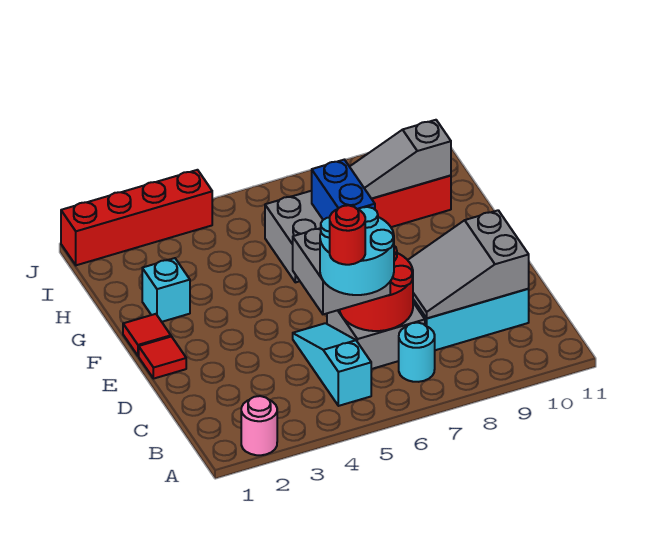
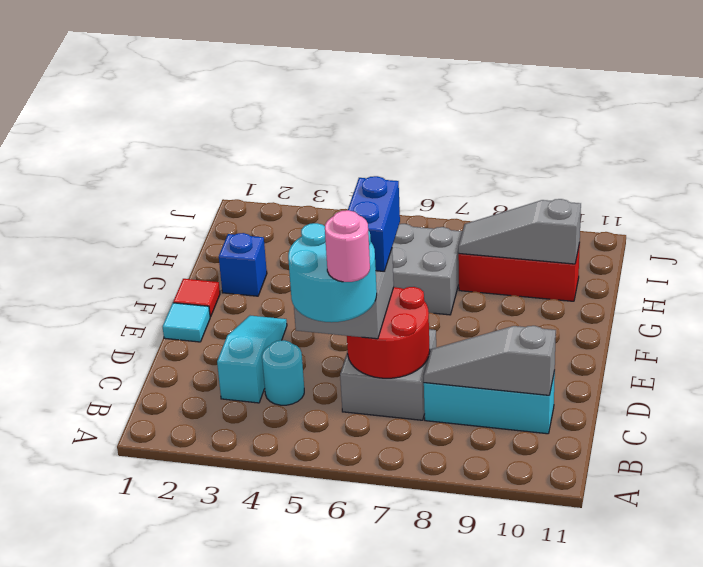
pink 1x1 round brick [241,396,277,455] -> pink 1x1 round brick moved to [325,210,370,282]
cyan 1x3 slope [293,323,371,406] -> cyan 1x3 slope moved to [217,316,287,403]
red 1x1 round brick [330,205,365,265] -> none
cyan 1x1 round brick [399,323,435,382] -> cyan 1x1 round brick moved to [262,340,304,405]
grey 2x3 slope [408,210,529,318] -> grey 1x3 slope [424,326,556,395]
red 1x1 tile [139,337,186,379] -> cyan 1x1 tile [163,303,210,342]
cyan 1x1 brick [142,258,190,322] -> blue 1x1 brick [219,233,267,296]
red 1x4 brick [61,170,212,265] -> none

